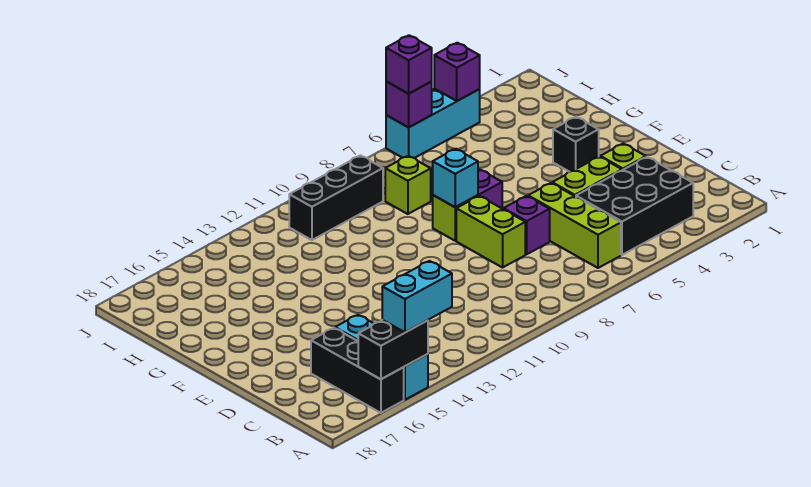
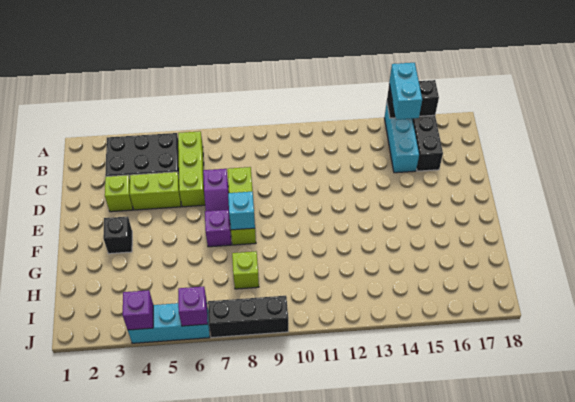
cyan 1x2 brick [382,261,452,332] -> cyan 1x2 brick turned to [389,63,422,119]
black 1x3 brick [289,156,383,240] -> black 1x3 brick moved to [208,296,288,338]
purple 1x1 brick [386,35,432,94] -> none

